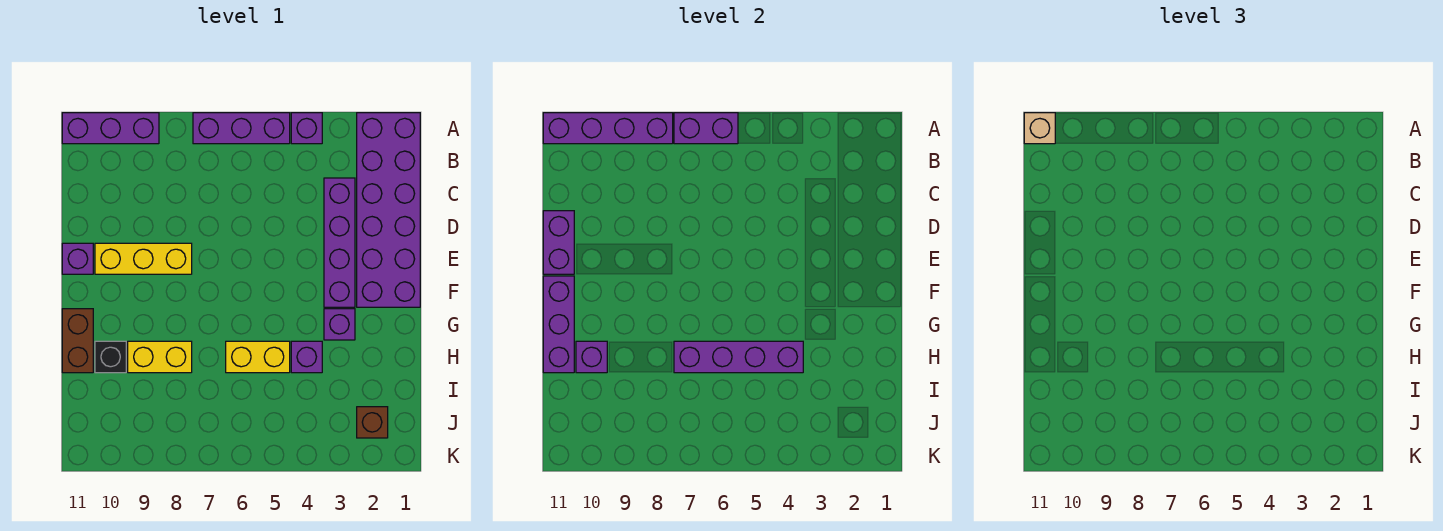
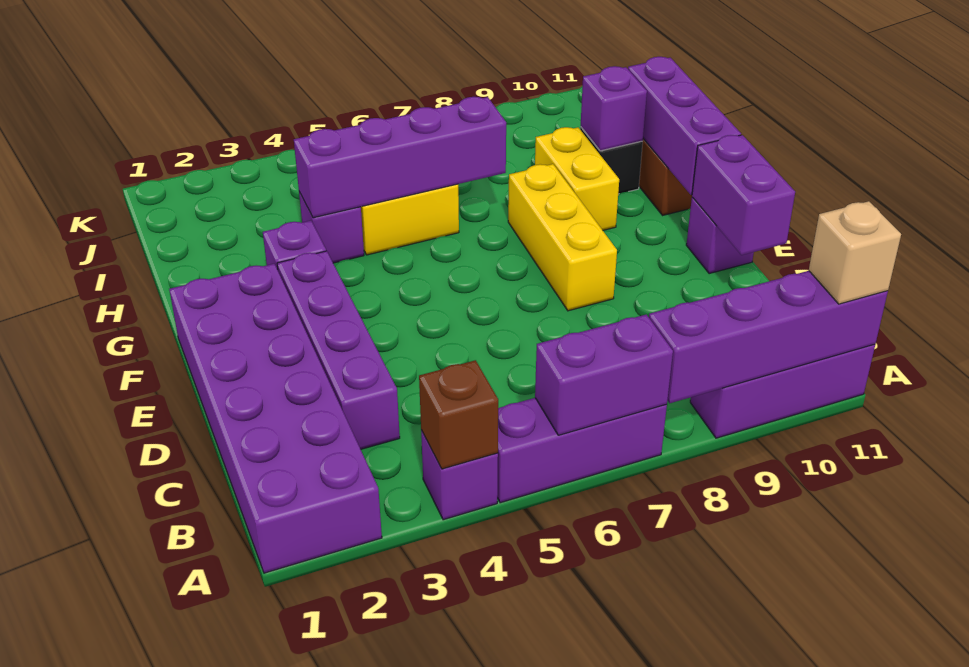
yellow 1x3 brick [95,243,192,274] -> yellow 1x3 brick turned to [508,164,617,311]
yellow 1x2 brick [128,341,192,373] -> yellow 1x2 brick turned to [535,127,619,230]
brown 1x1 brick [357,407,388,438] -> brown 1x1 brick moved to [419,360,498,469]

